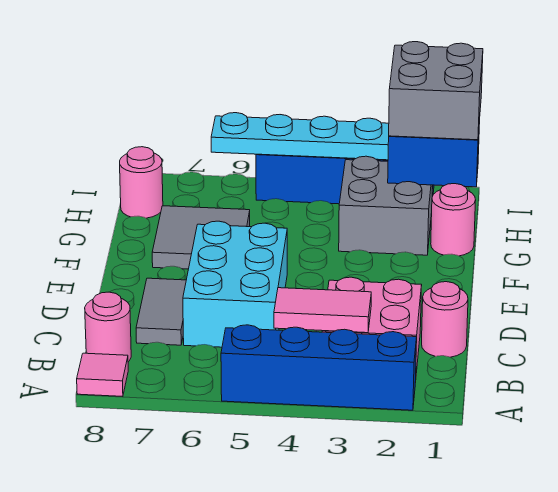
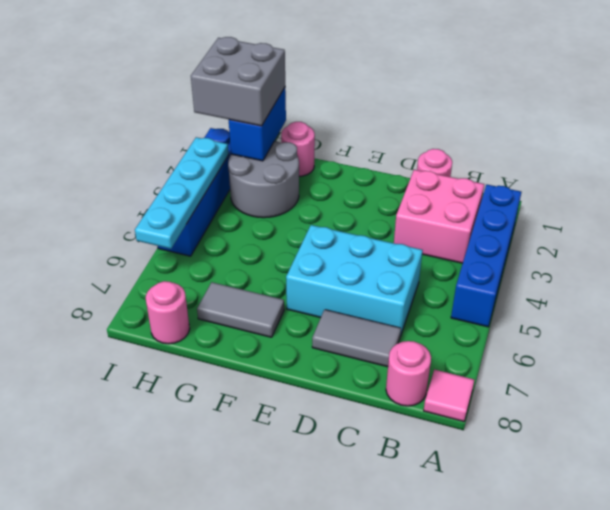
pink 1x2 tile [274,288,371,333] -> none
grey 2x2 tile [152,206,250,269] -> grey 1x2 tile [197,282,284,337]
grey 2x2 brick [339,156,433,255] -> grey 2x2 round brick [228,141,299,218]

